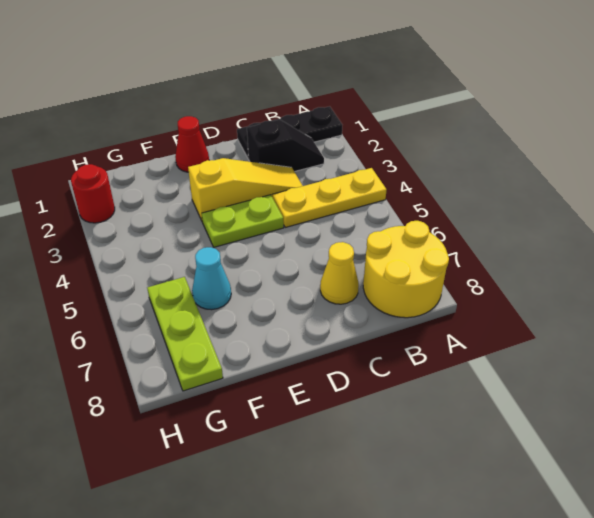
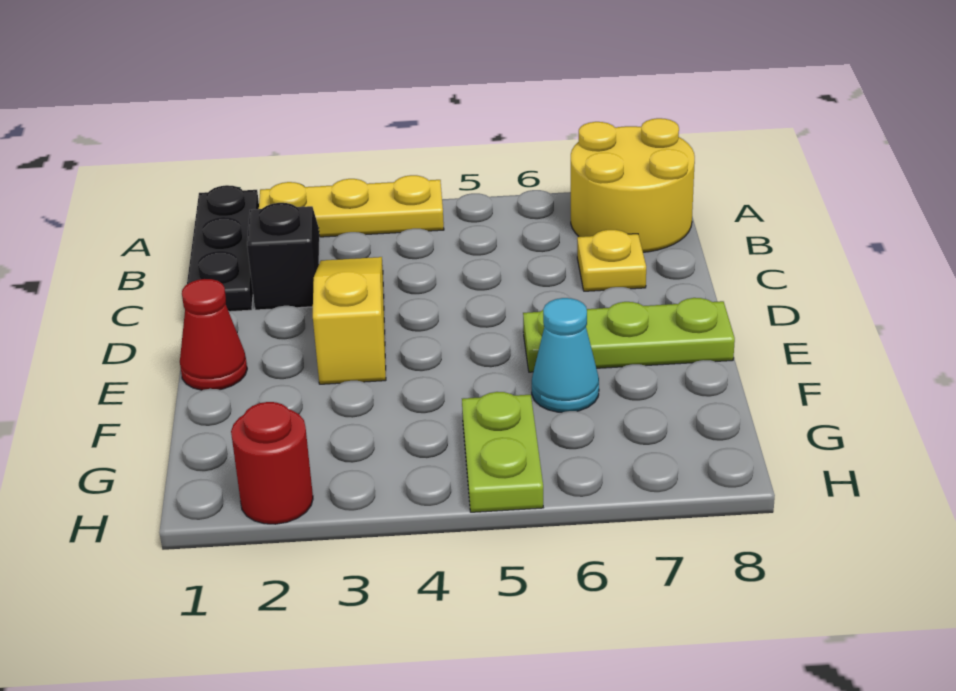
yellow 1x3 plate [273,168,387,227] -> yellow 1x3 plate turned to [259,175,444,237]
yellow 1x1 cone [320,242,359,304] -> yellow 1x1 plate [577,230,646,291]
lime 1x2 plate [202,195,284,247] -> lime 1x2 plate moved to [462,392,543,512]
lime 1x3 plate [147,277,223,391] -> lime 1x3 plate moved to [523,298,735,372]

